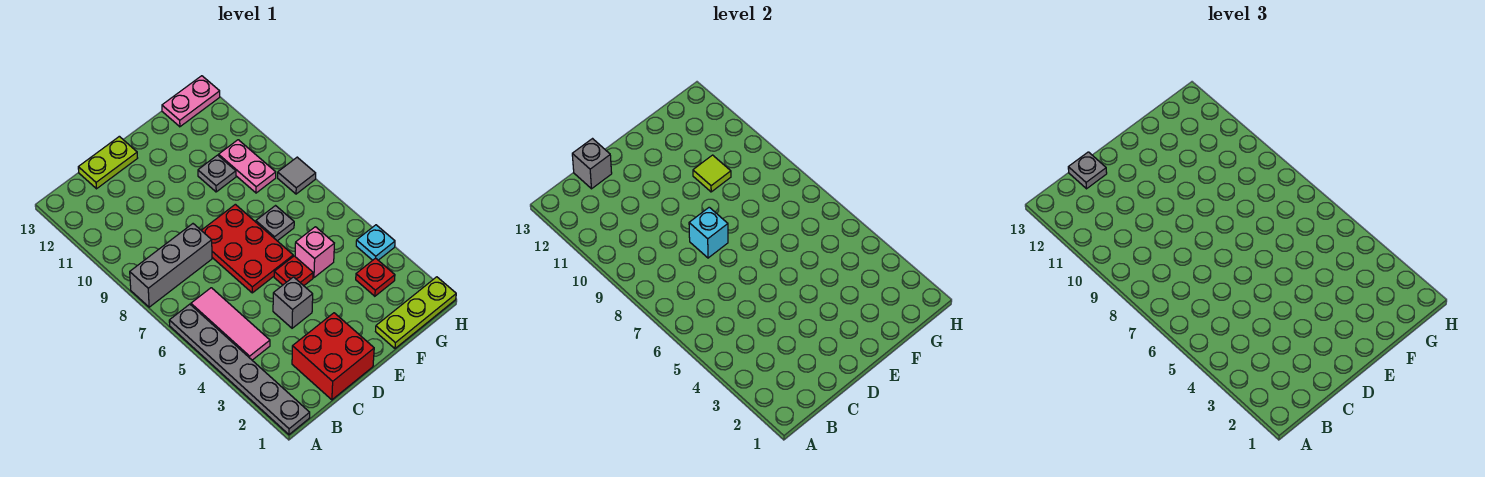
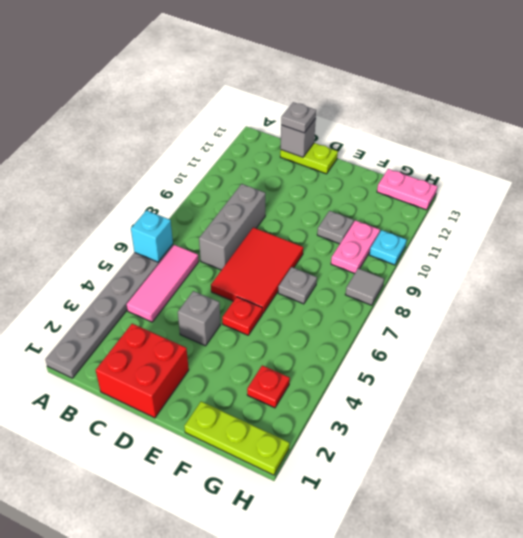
grey 1x3 brick [130,224,212,307] -> grey 1x3 brick turned to [199,184,265,270]
red 2x3 plate [201,204,293,293] -> red 2x3 tile [211,227,303,314]
cyan 1x1 brick [689,207,728,258] -> cyan 1x1 brick moved to [131,210,173,262]
pink 1x1 brick [295,227,334,277] -> none
lime 1x1 tile [693,155,731,192] -> none
cyan 1x1 plate [356,225,395,260] -> cyan 1x1 plate moved to [369,230,407,265]

